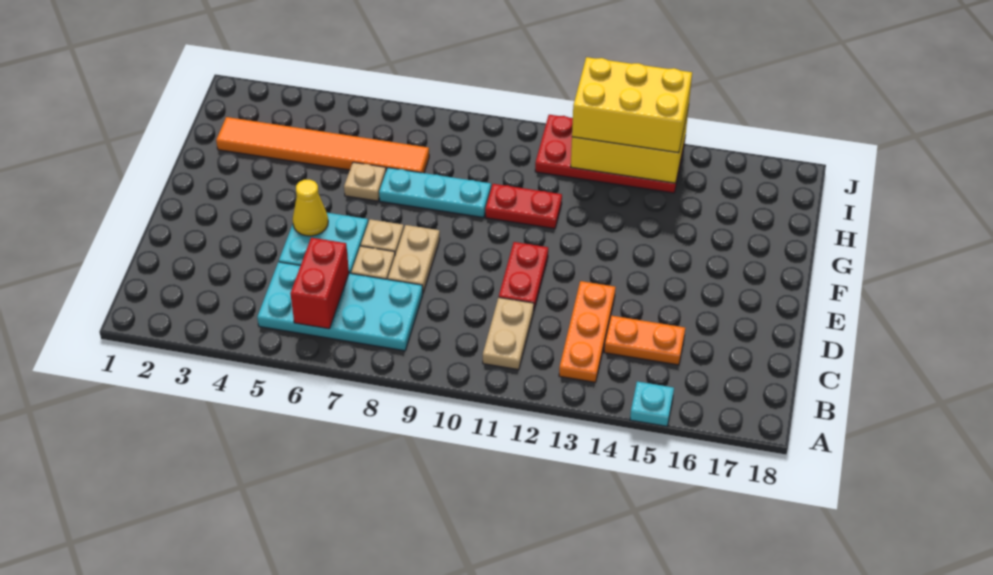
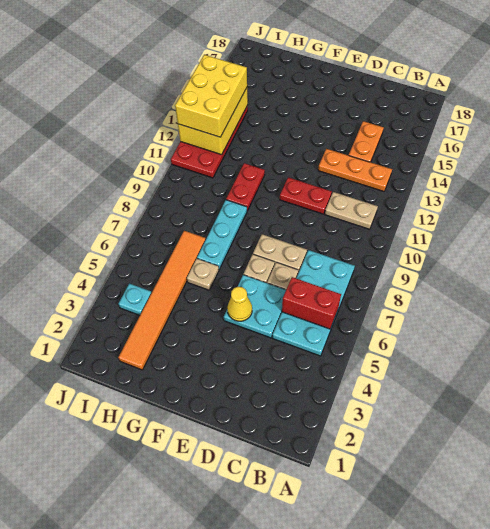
cyan 1x1 plate [630,382,674,426] -> cyan 1x1 plate moved to [118,283,151,315]

